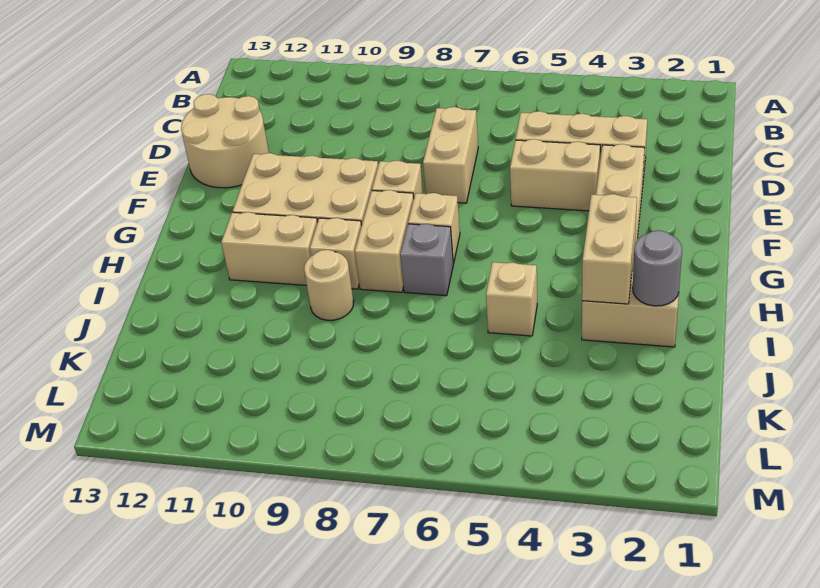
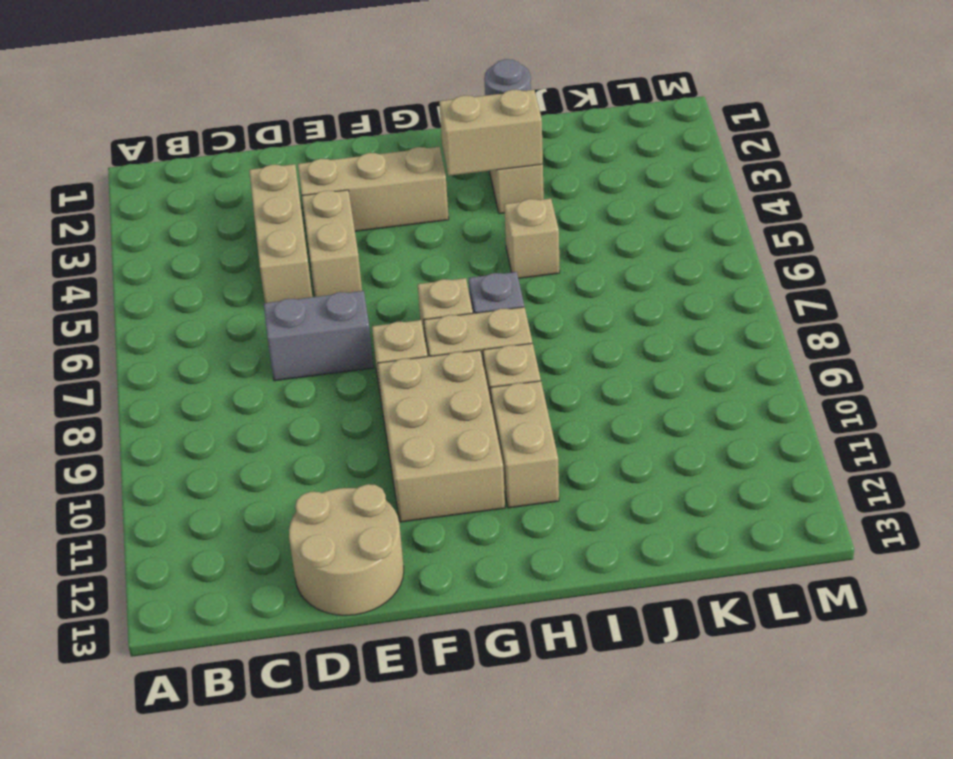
tan 1x2 brick [423,107,478,203] -> grey 1x2 brick [264,291,373,381]
tan 1x1 round brick [304,250,354,320] -> none

